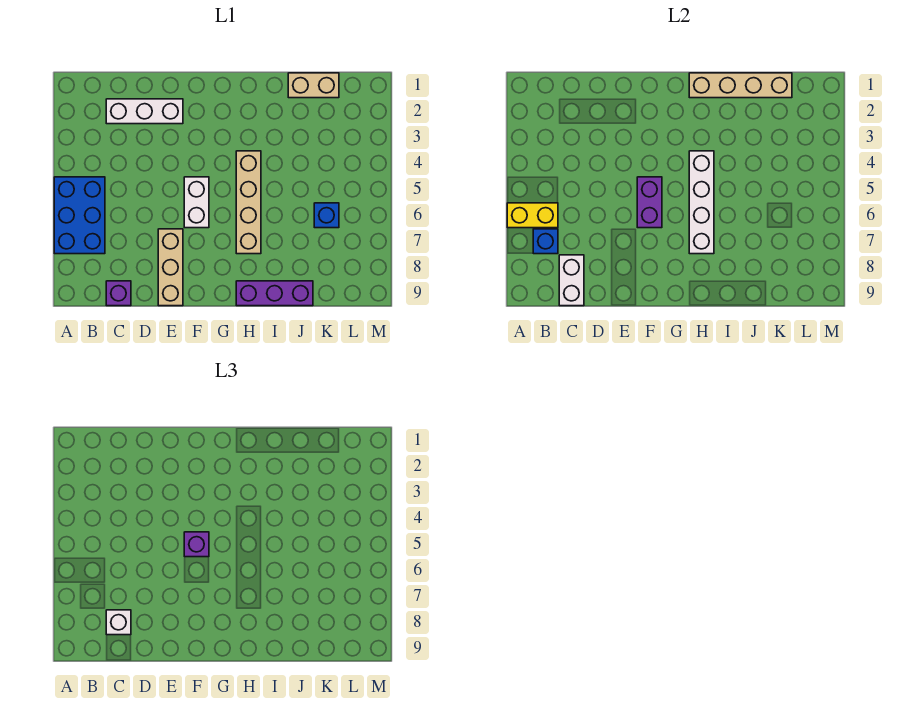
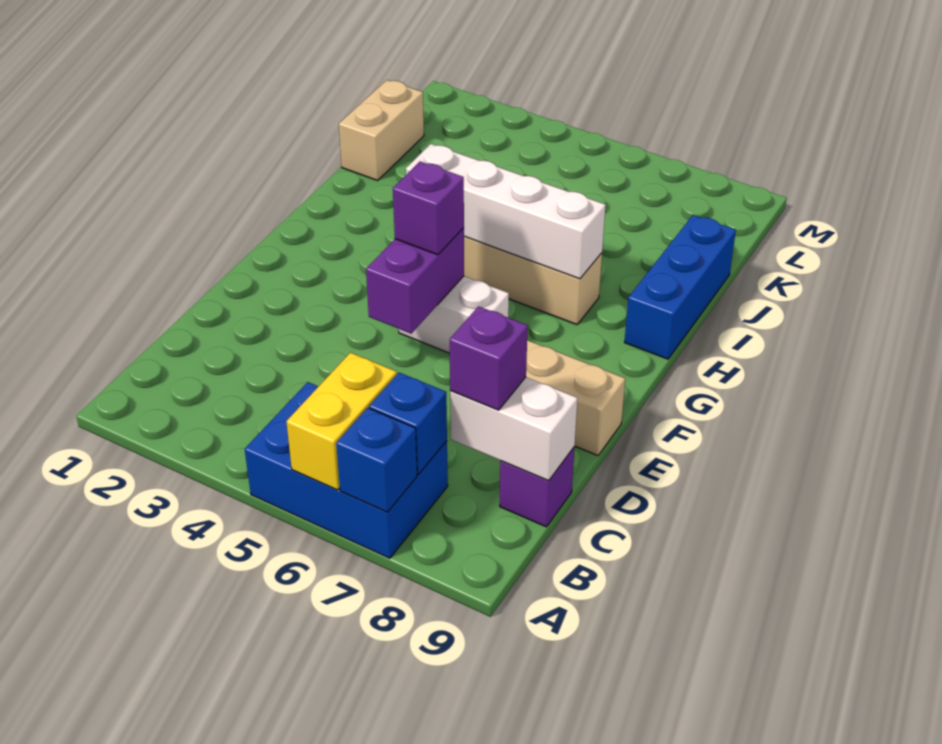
white 1x3 brick [106,99,183,124] -> none
white 1x1 brick [106,610,131,635] -> purple 1x1 brick [450,306,528,410]
purple 1x2 brick [637,177,662,228] -> purple 1x2 brick turned to [366,228,464,333]
tan 1x4 brick [689,73,792,98] -> none
purple 1x3 brick [236,281,313,306] -> blue 1x3 brick [624,215,736,359]
blue 1x1 brick [314,203,339,228] -> blue 1x1 brick moved to [336,408,417,512]

